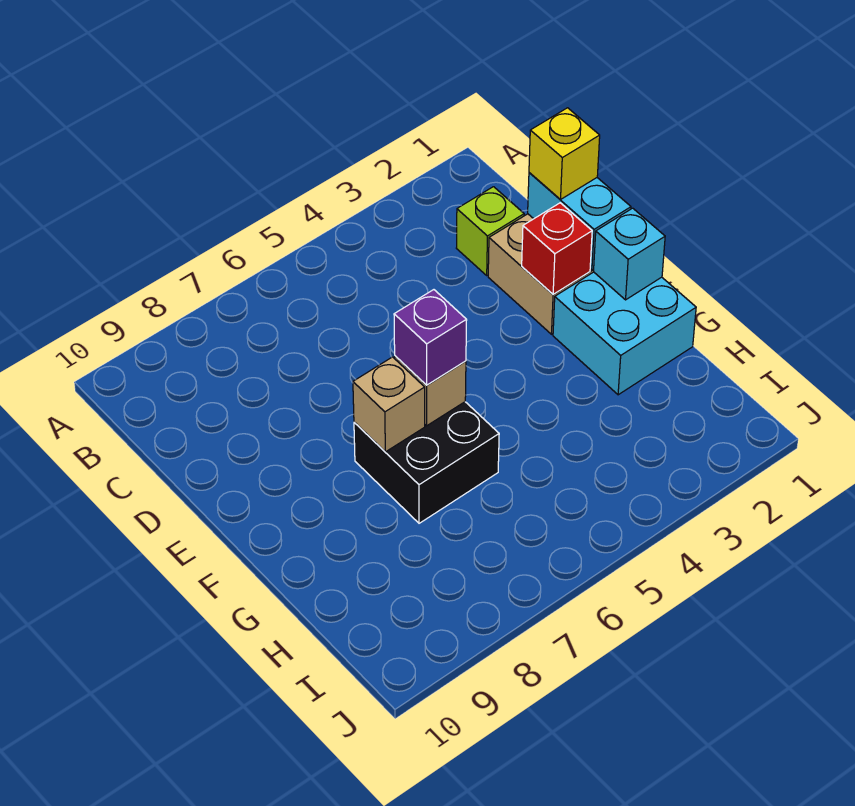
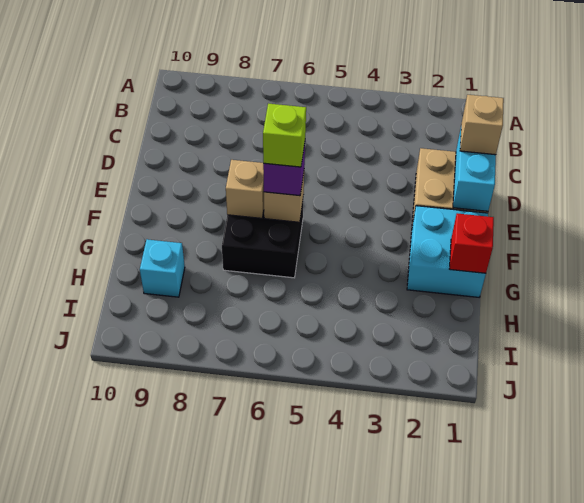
lime 1x1 brick [456,187,524,275] -> lime 1x1 brick moved to [263,104,306,167]
yellow 1x1 brick [529,108,600,199] -> tan 1x1 brick [460,95,504,155]
red 1x1 brick [522,203,592,294] -> red 1x1 brick moved to [450,213,494,273]
cyan 1x1 brick [593,208,665,300] -> cyan 1x1 brick moved to [140,239,185,297]

